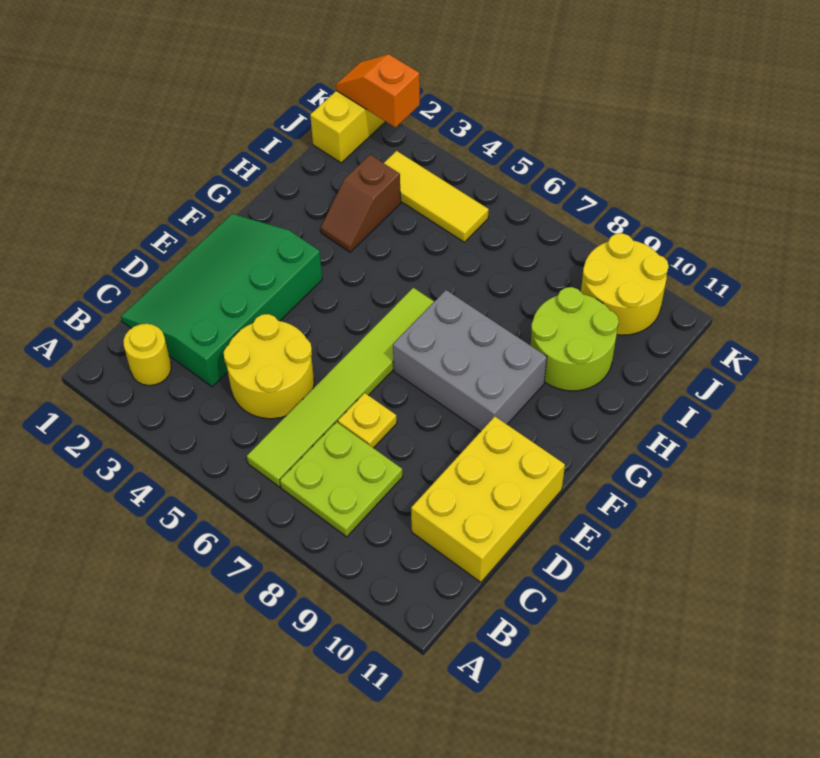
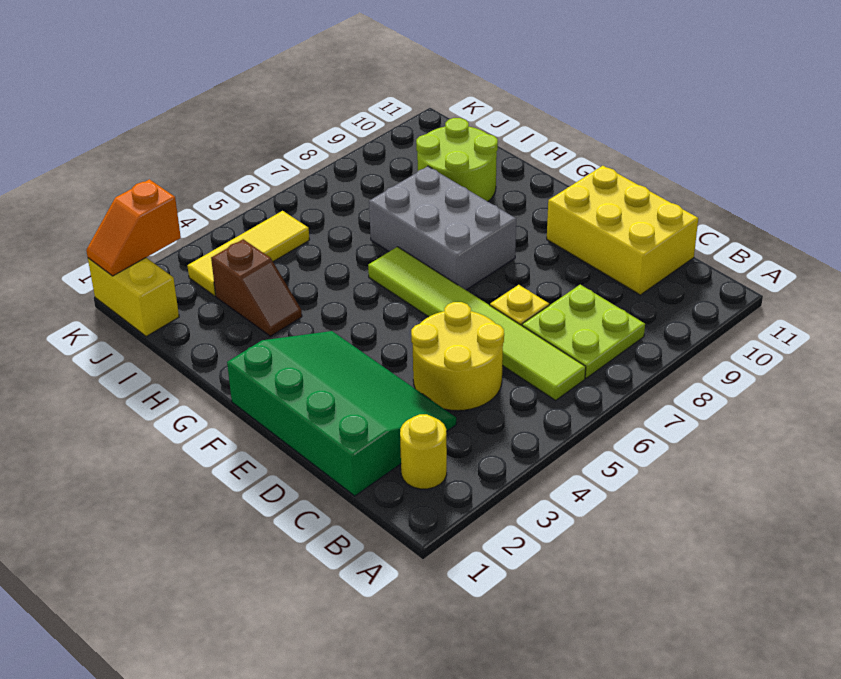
green 3x4 slope [121,214,322,387] -> green 3x4 slope turned to [227,331,456,496]
grey 2x3 brick [393,290,547,432] -> grey 2x3 brick turned to [369,166,516,290]
yellow 2x2 round brick [581,233,669,335] -> none

